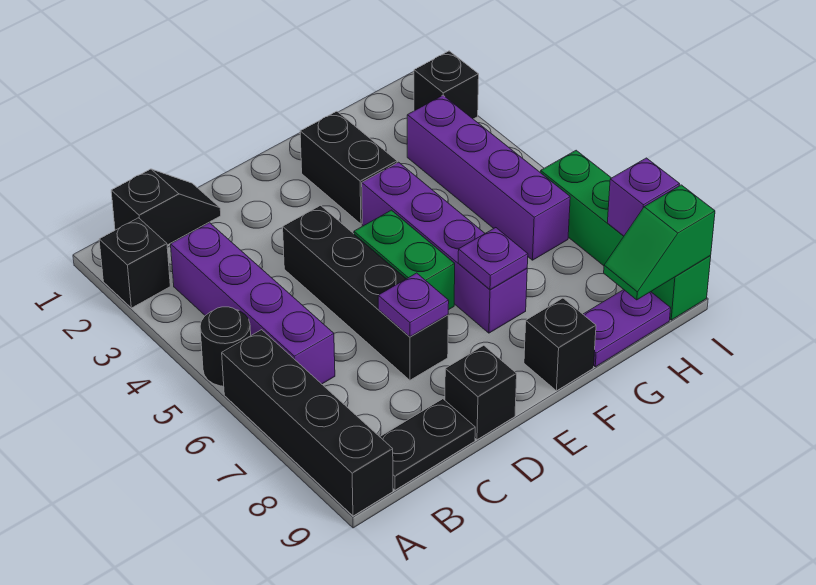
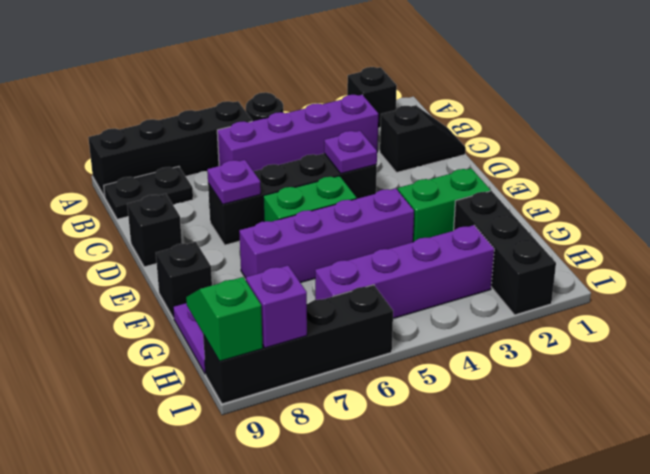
black 1x2 slope [111,169,221,245] -> black 1x2 slope turned to [380,105,466,173]
black 1x2 plate [380,399,475,490] -> black 1x2 plate turned to [104,167,193,219]
black 1x2 brick [300,111,397,224] -> green 1x2 brick [398,168,490,242]
purple 1x1 plate [458,228,528,290] -> purple 1x1 plate moved to [324,131,377,174]
black 1x1 brick [414,51,479,119] -> black 1x3 brick [454,191,556,315]
green 1x4 brick [541,150,711,320] -> black 1x4 brick [203,285,393,404]

